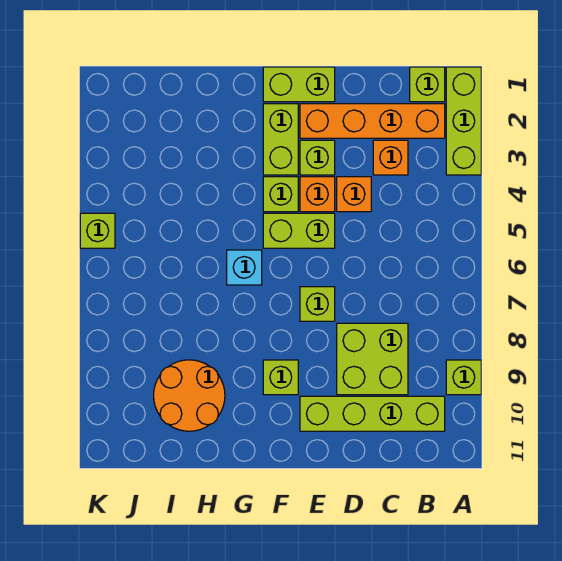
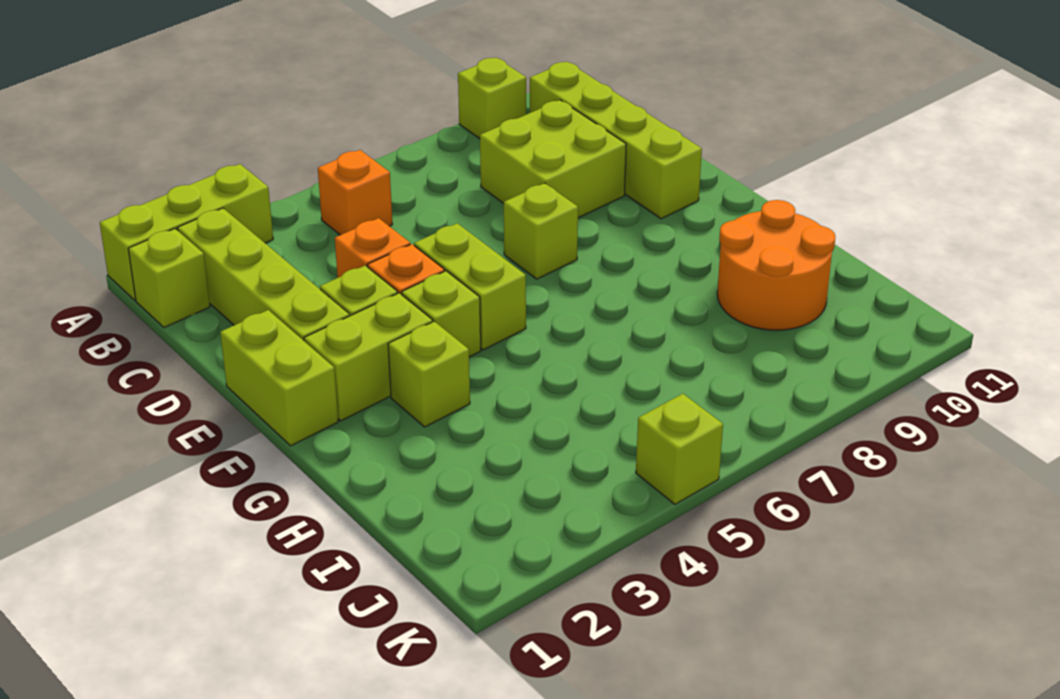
orange 1x4 brick [300,104,445,138] -> lime 1x4 brick [178,208,349,341]
orange 1x1 brick [373,140,408,175] -> orange 1x1 brick moved to [318,150,392,235]
lime 1x1 brick [263,360,298,395] -> lime 1x1 brick moved to [388,321,470,427]
cyan 1x1 brick [227,250,262,285] -> none

